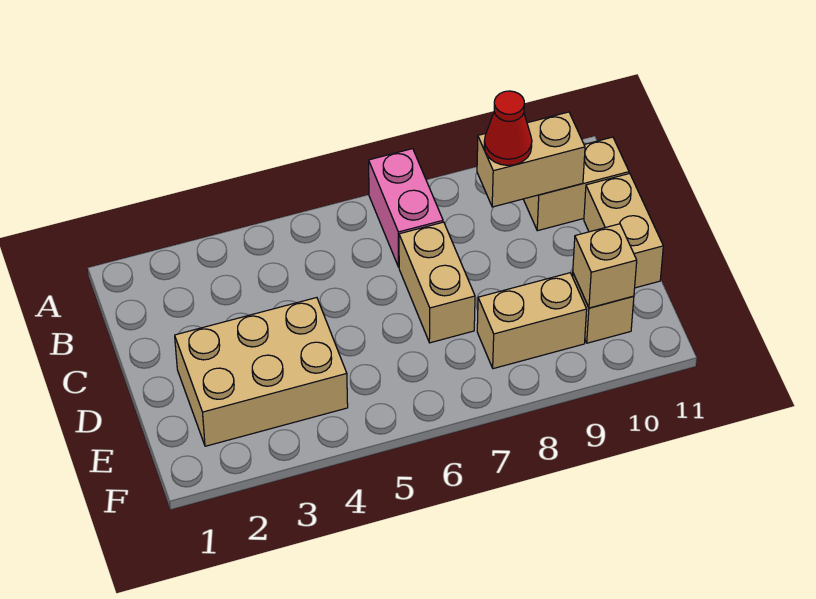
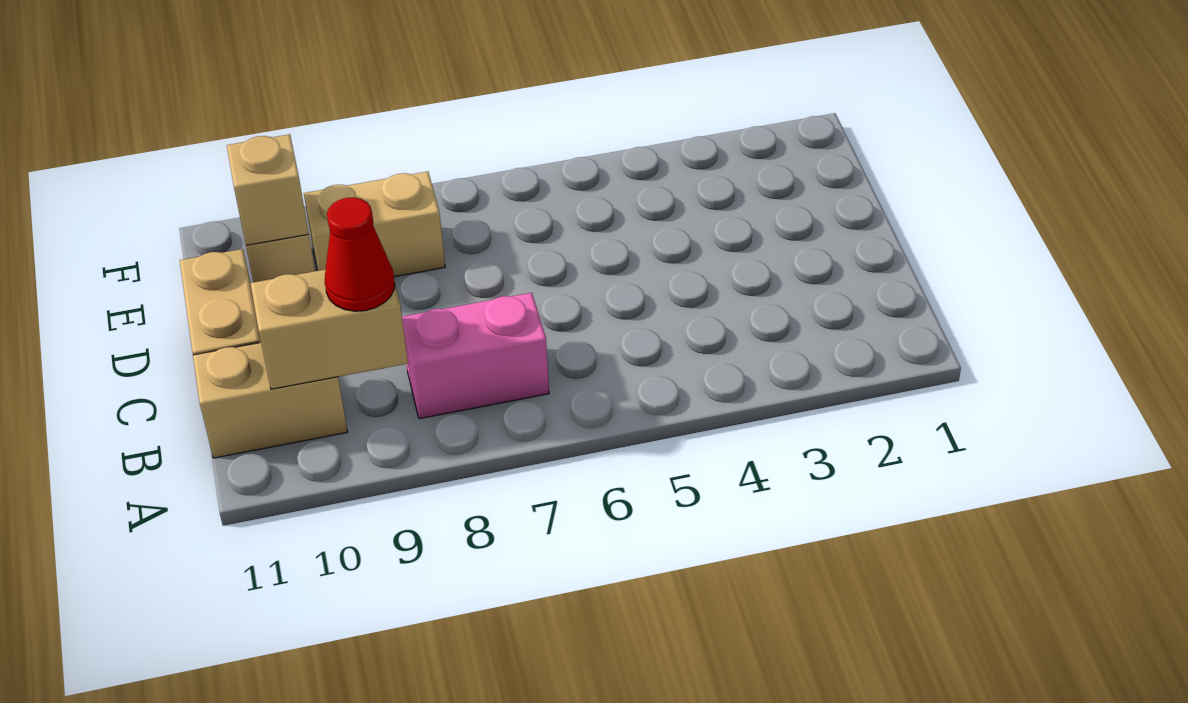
pink 1x2 brick [369,149,443,267] -> pink 1x2 brick turned to [402,293,549,419]
tan 1x2 brick [399,222,475,343] -> none
tan 2x3 brick [175,298,348,446] -> none

